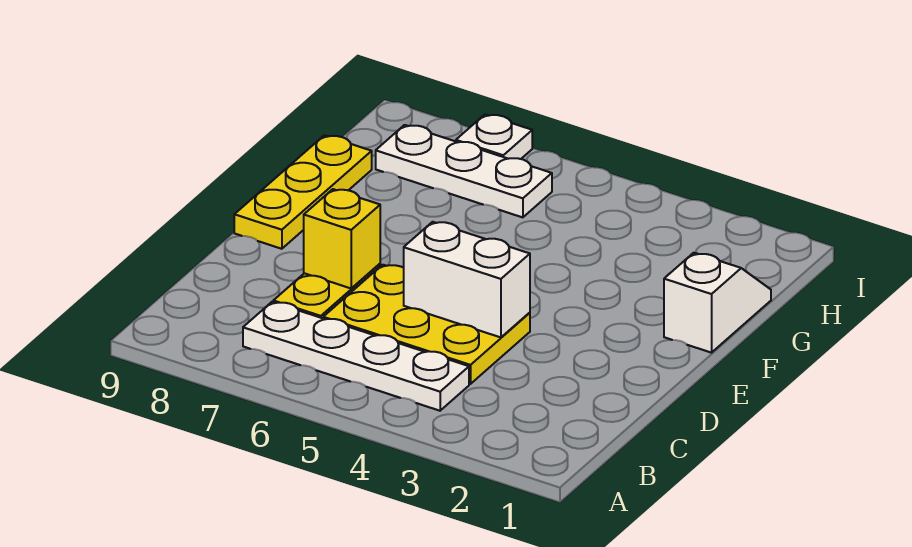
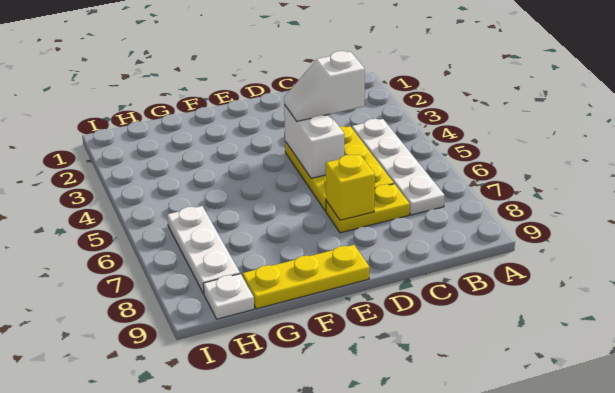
white 1x2 slope [664,253,771,353] -> white 1x2 slope moved to [284,51,365,121]
white 1x1 plate [456,115,532,159] -> white 1x1 plate moved to [203,274,254,319]

